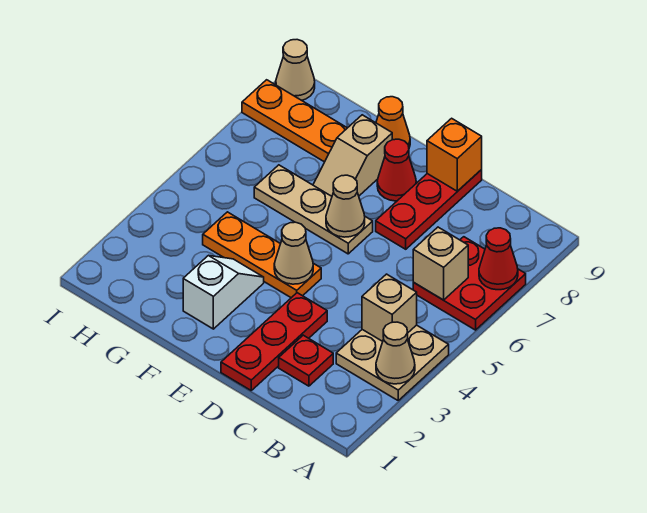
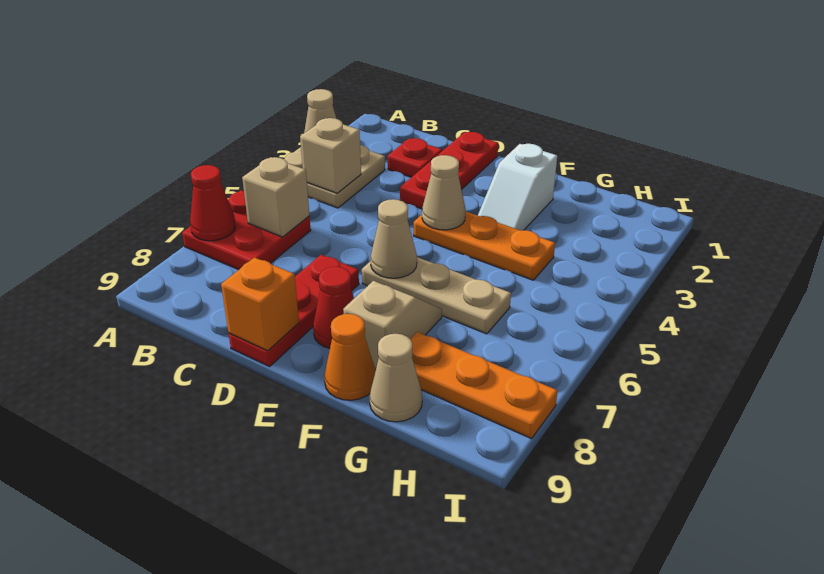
tan 1x1 cone [276,40,315,100] -> tan 1x1 cone moved to [369,334,422,422]

